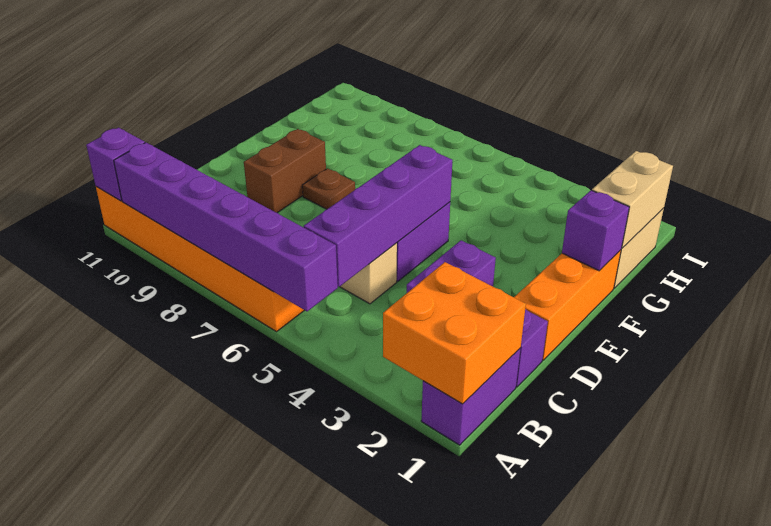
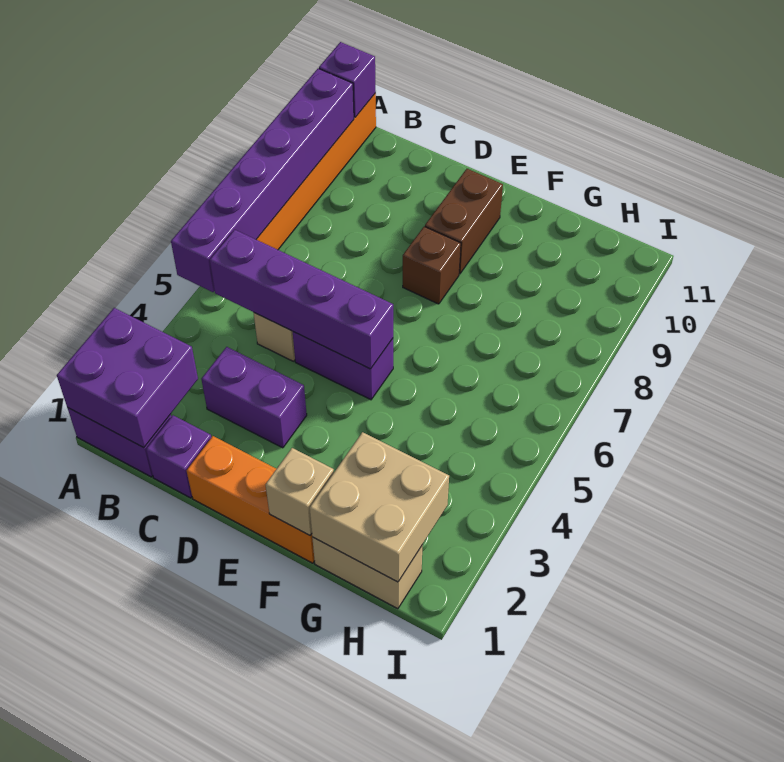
orange 2x2 brick [383,262,526,404] -> purple 2x2 brick [57,308,198,447]
brown 1x2 brick [244,129,326,213] -> brown 1x2 brick turned to [425,169,503,274]
brown 1x1 plate [302,168,355,209] -> brown 1x1 brick [403,227,461,304]
purple 1x1 brick [562,190,629,271] -> tan 1x1 brick [266,448,334,535]
tan 1x2 brick [592,151,673,248] -> tan 2x2 brick [310,432,449,582]

